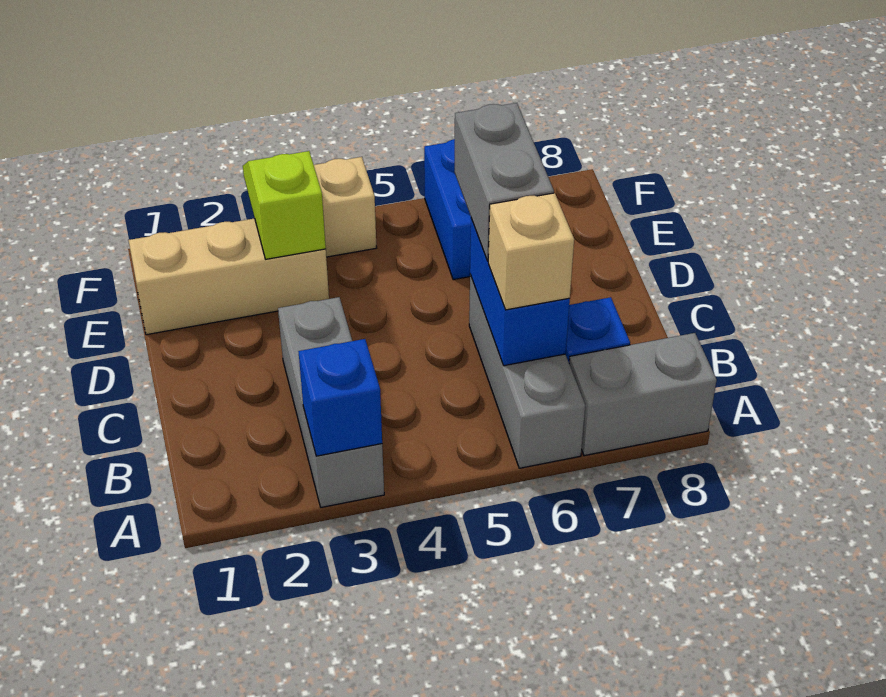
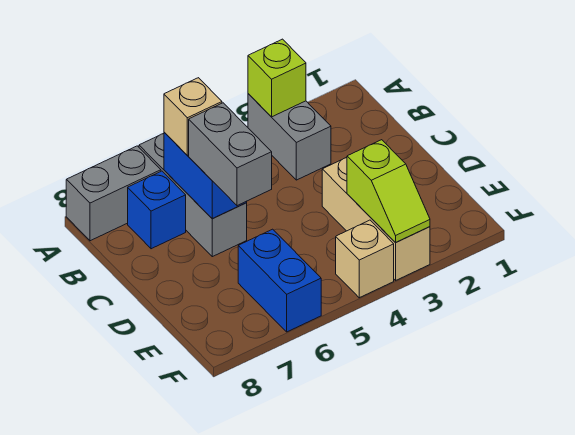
grey 1x3 brick [278,297,384,507] -> grey 1x2 brick [248,94,331,180]
blue 1x1 brick [298,339,382,456] -> lime 1x1 brick [248,39,306,117]
tan 1x3 brick [129,218,329,335] -> tan 1x3 brick turned to [322,158,430,280]

